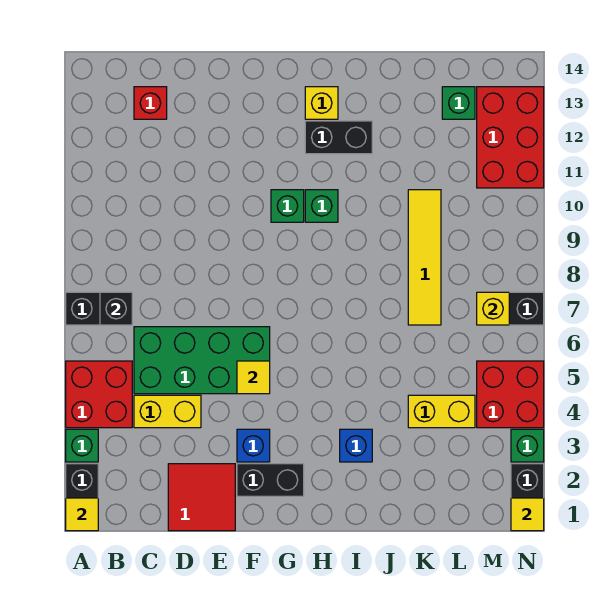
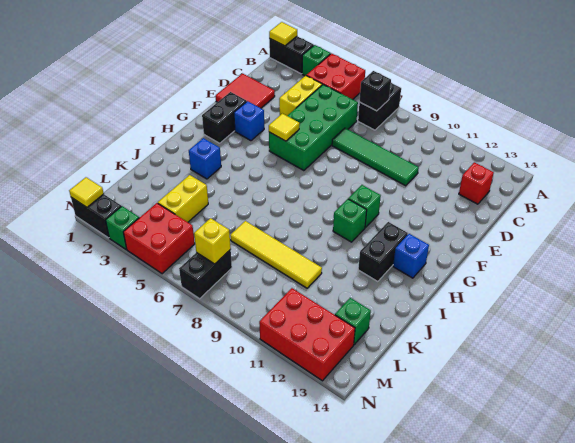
none -> green 1x4 tile [332,128,419,186]
yellow 1x1 brick [305,87,338,119] -> blue 1x1 brick [393,234,429,278]

